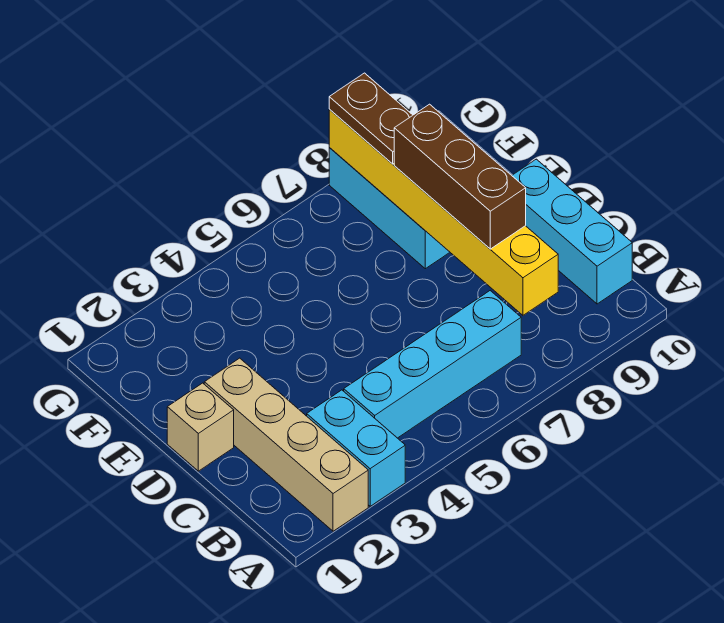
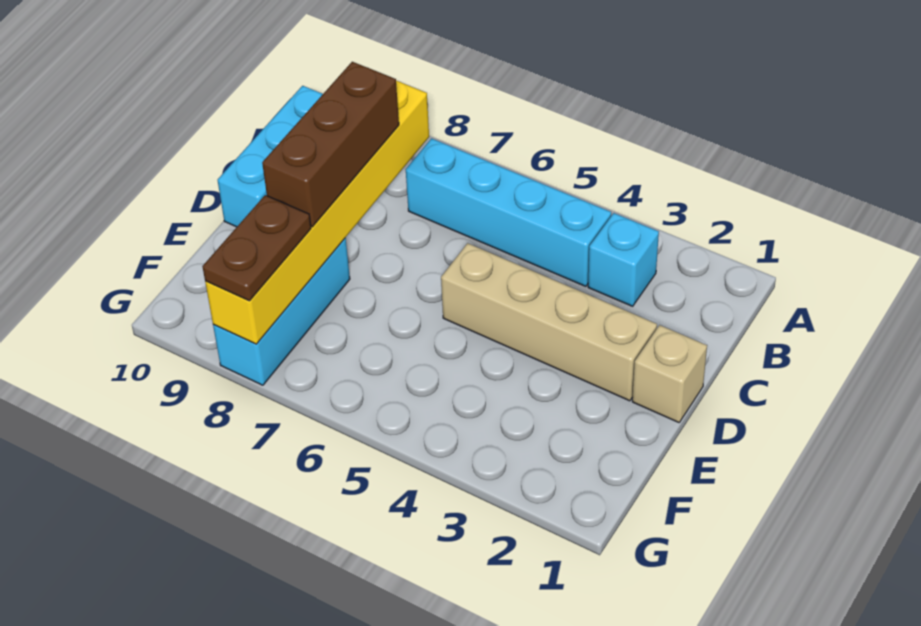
tan 1x4 brick [204,358,368,531] -> tan 1x4 brick turned to [441,243,657,401]
cyan 1x2 brick [307,390,405,506] -> cyan 1x1 brick [588,213,659,306]

